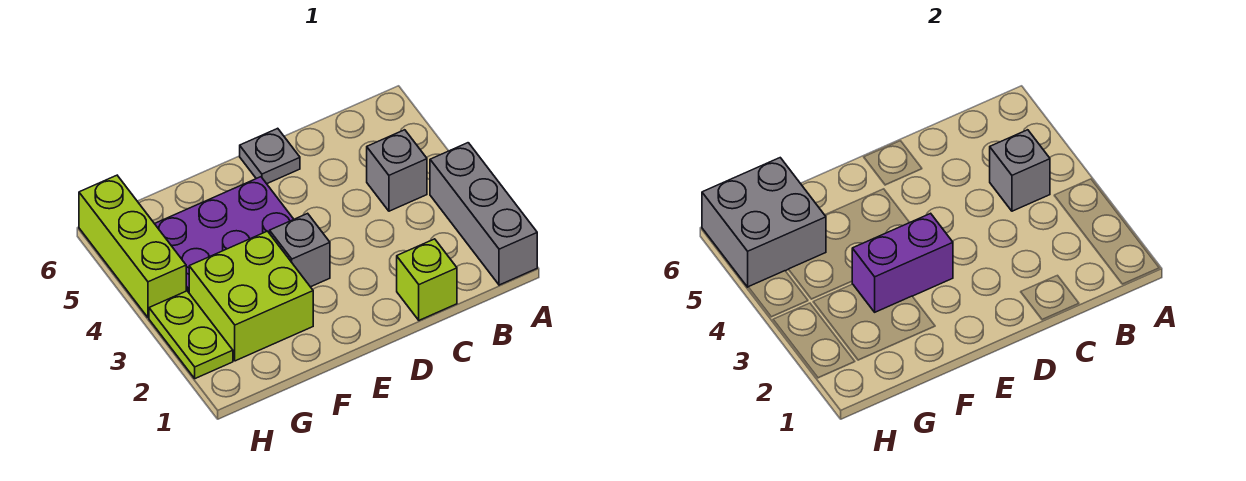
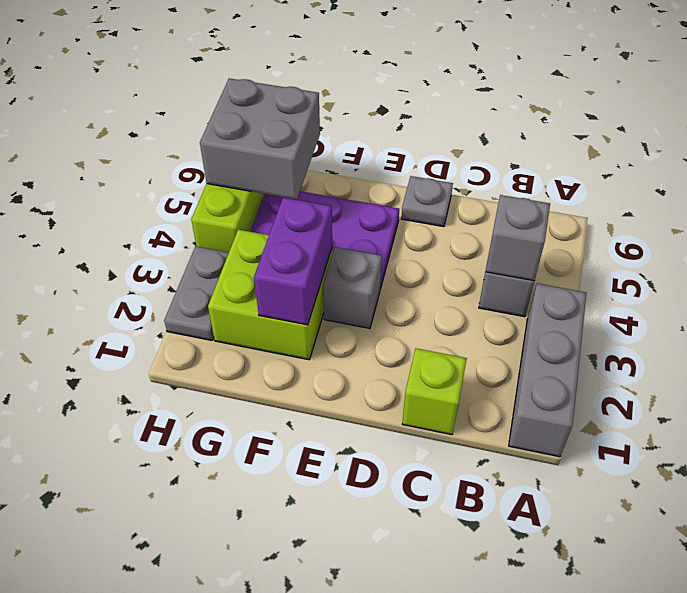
purple 1x2 brick [852,213,953,312] -> purple 1x2 brick turned to [254,198,332,325]
lime 1x2 plate [149,291,233,379] -> grey 1x2 plate [164,246,229,340]

